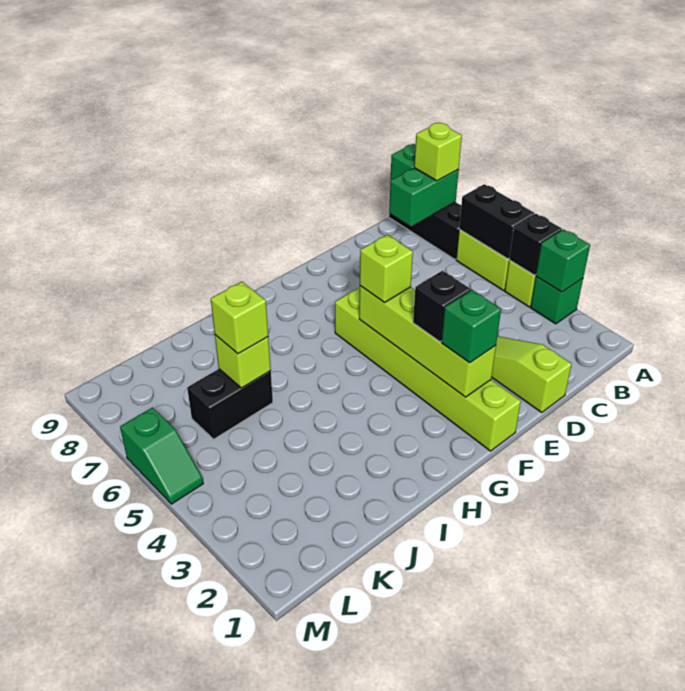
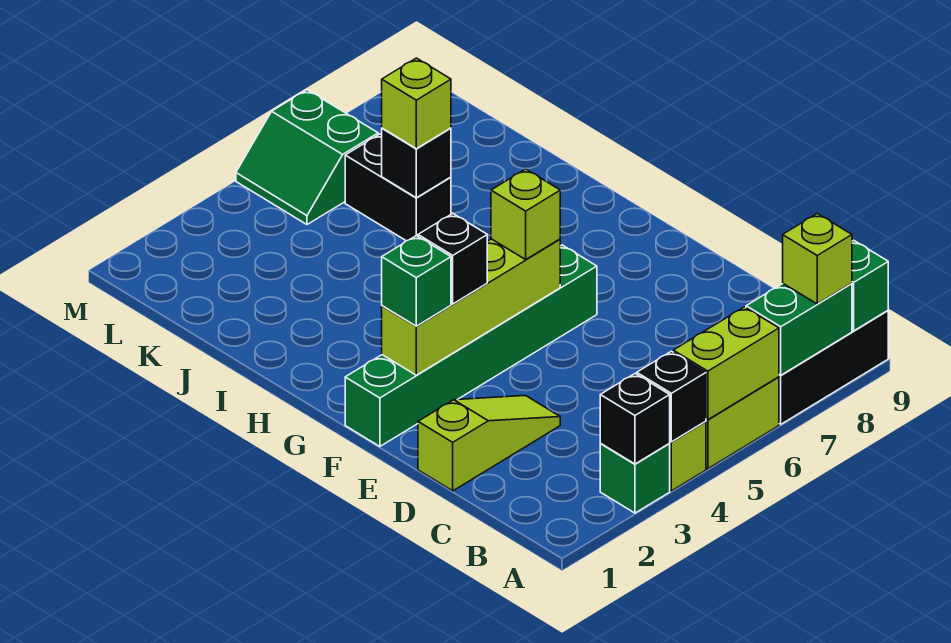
green 1x1 brick [536,229,590,292] -> black 1x1 brick [600,374,670,464]
black 1x2 brick [459,184,535,259] -> lime 1x2 brick [673,307,779,420]
green 1x2 brick [389,168,459,227] -> green 1x2 brick turned to [746,284,852,375]
lime 1x6 brick [335,287,521,451] -> green 1x6 brick [345,245,597,446]
lime 1x1 brick [215,335,271,388] -> black 1x1 brick [382,128,451,198]
green 1x2 slope [120,408,203,504] -> green 2x2 slope [236,90,378,225]

